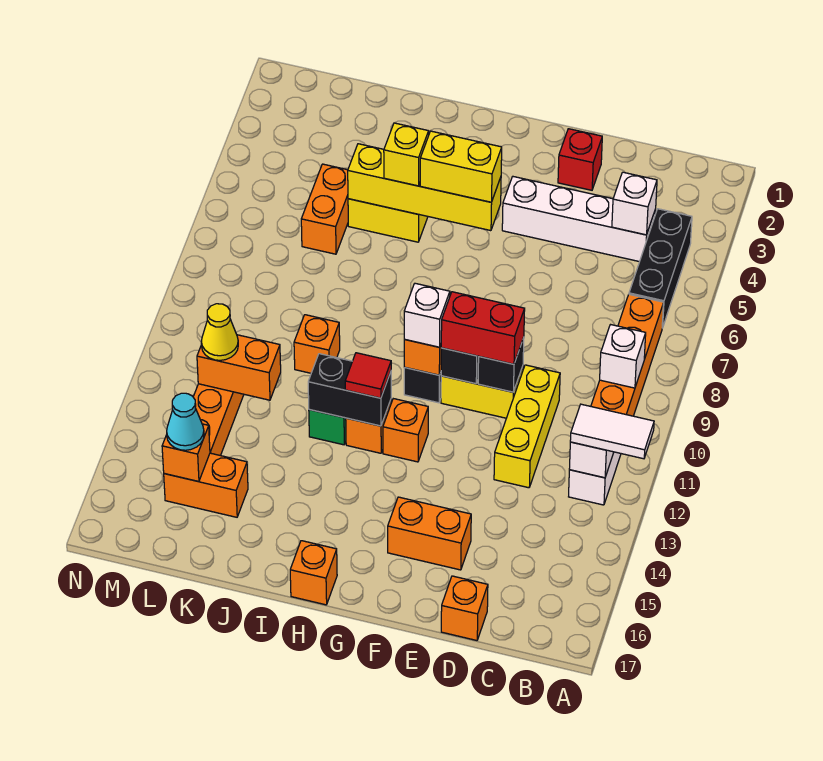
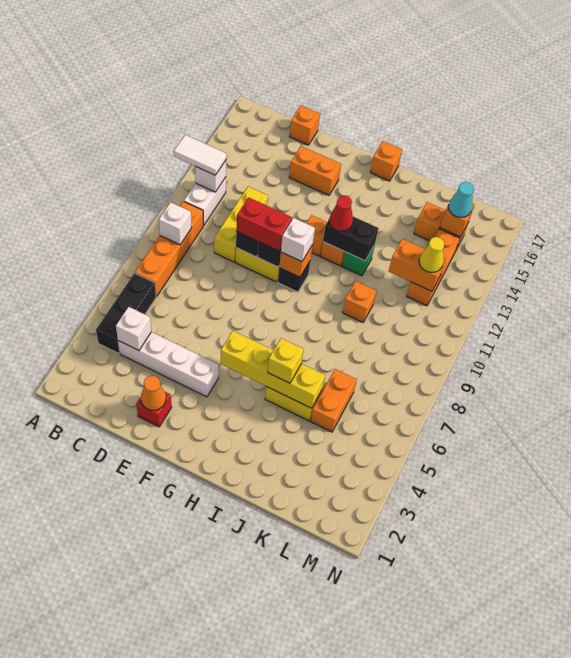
none -> orange 1x1 cone [141,376,166,410]
yellow 1x2 brick [420,131,502,202] -> none
red 1x1 tile [345,353,391,398] -> red 1x1 cone [329,196,353,231]

